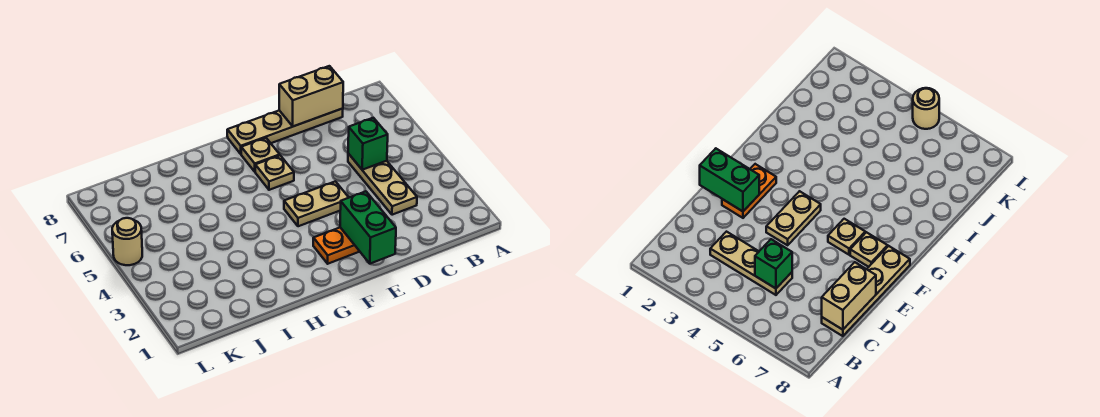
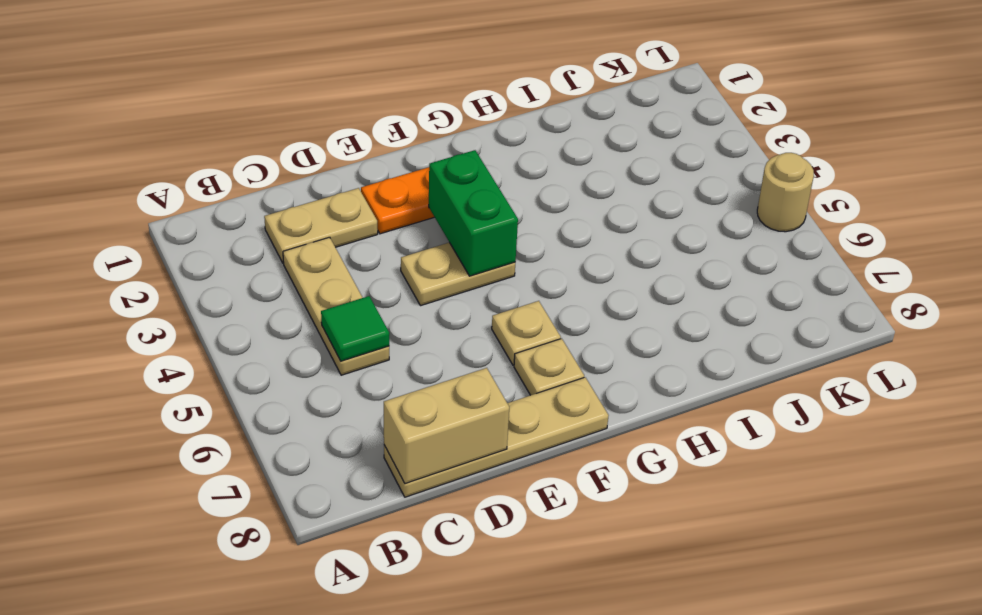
none -> tan 1x2 plate [264,188,378,263]
green 1x1 brick [348,118,388,170] -> green 1x1 tile [321,296,389,361]
green 1x2 brick [340,191,396,264] -> green 1x2 brick moved to [429,150,518,276]

